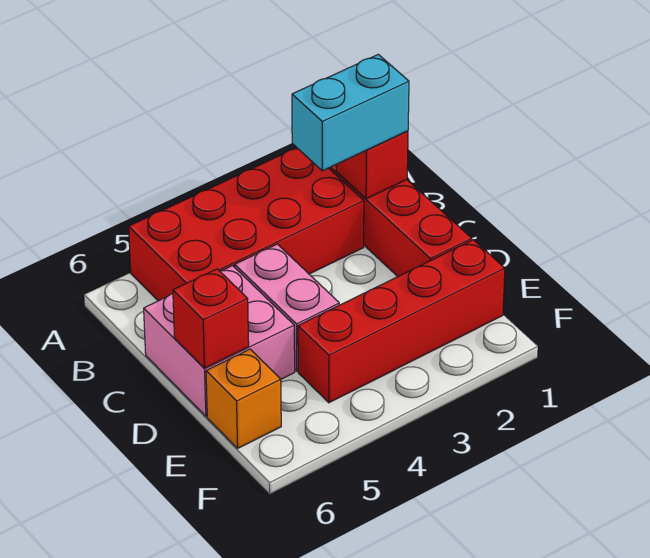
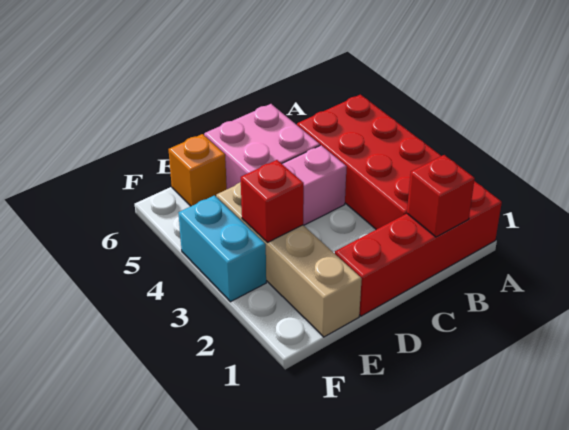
cyan 1x2 brick [292,54,409,171] -> cyan 1x2 brick moved to [179,195,266,302]
red 1x1 brick [173,269,249,368] -> red 1x1 brick moved to [241,160,304,243]
red 1x4 brick [298,240,505,403] -> tan 1x4 brick [216,182,362,337]

